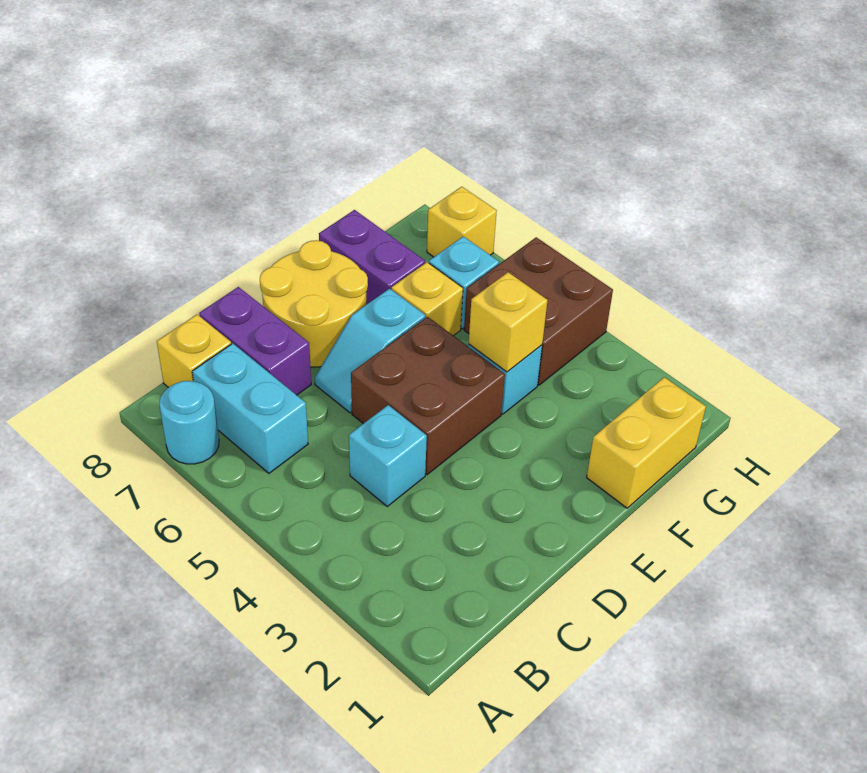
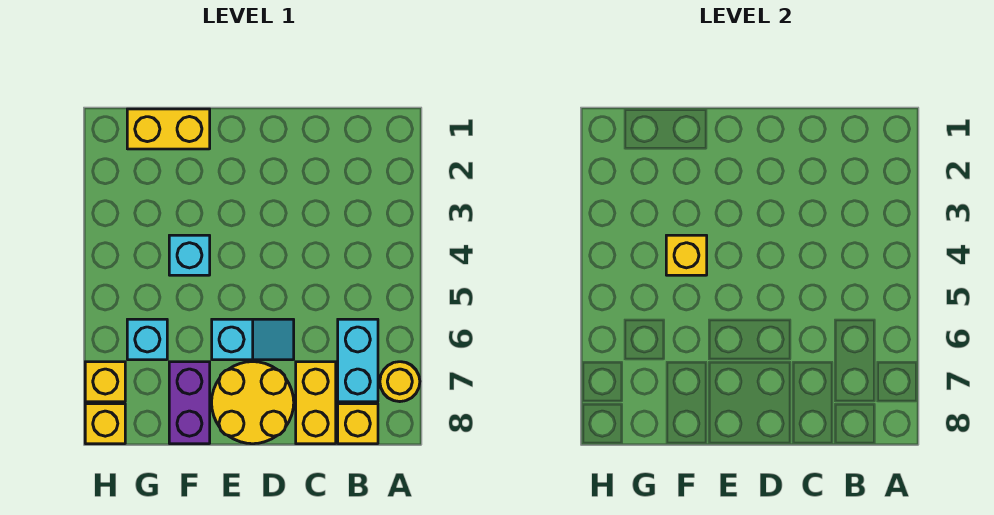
cyan 1x1 round brick [159,381,219,464] -> yellow 1x1 round brick [380,362,420,402]
cyan 1x1 brick [349,405,427,506] -> none
purple 1x2 brick [199,287,311,395] -> yellow 1x2 brick [296,362,336,444]
brown 2x2 brick [351,317,505,475] -> none
yellow 1x1 brick [391,262,463,336] -> yellow 1x1 brick moved to [85,404,125,444]
brown 2x2 brick [464,237,613,385] -> none

